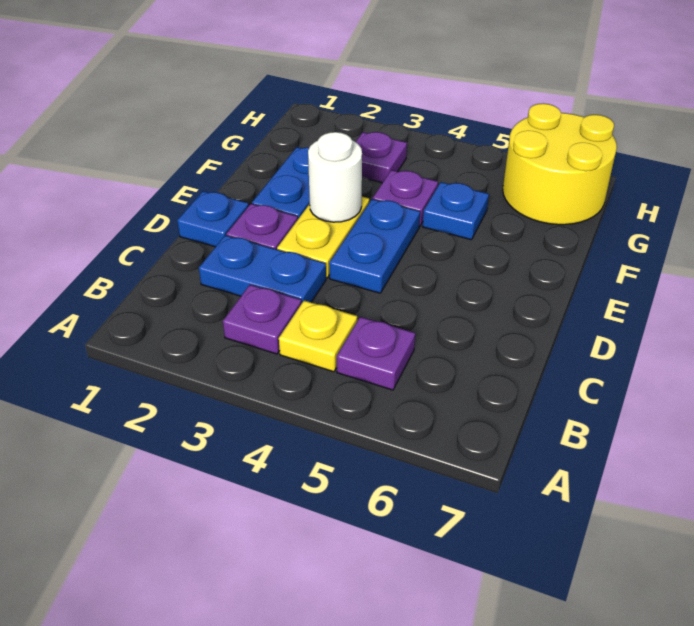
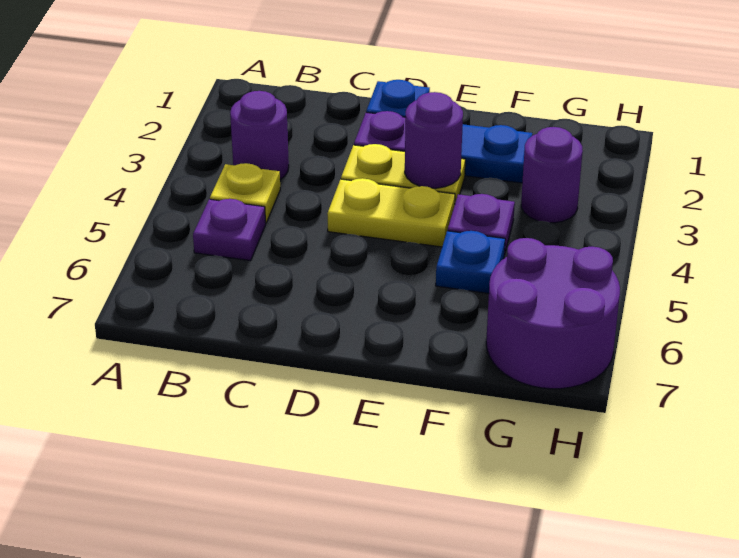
purple 1x1 plate [223,285,301,354] -> purple 1x1 round brick [230,91,289,179]
blue 1x2 plate [199,235,326,304] -> none
blue 1x2 plate [329,199,420,293] -> yellow 1x2 plate [327,178,455,247]
white 1x1 round brick [308,132,362,222] -> purple 1x1 round brick [405,92,463,188]
purple 1x1 plate [356,132,407,183] -> purple 1x1 round brick [521,127,583,223]
yellow 2x2 round brick [503,103,617,225] -> purple 2x2 round brick [486,238,620,389]

